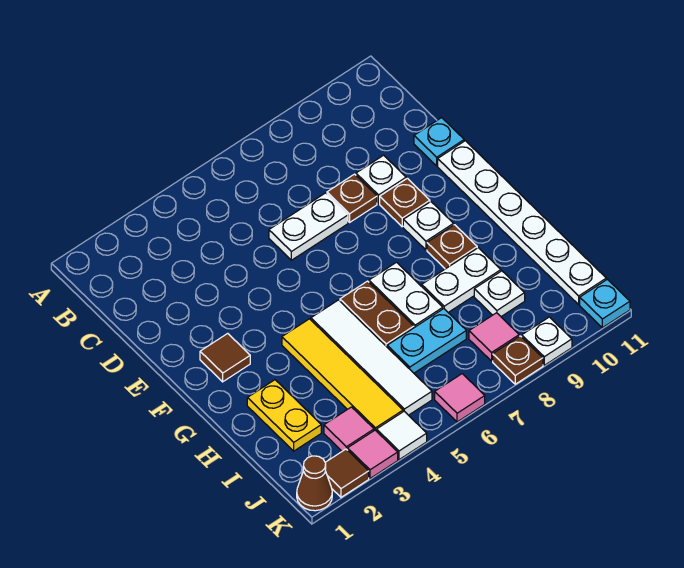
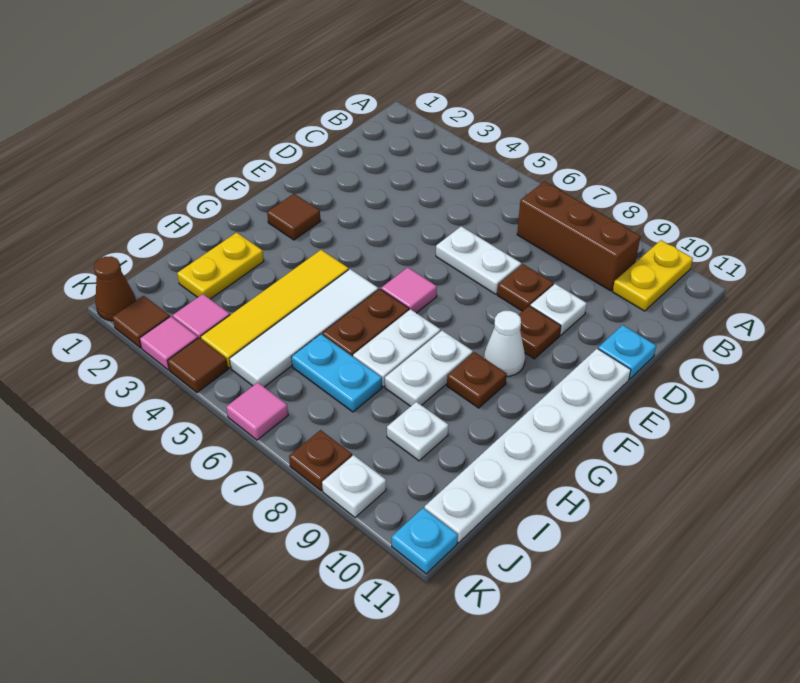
none -> yellow 1x2 plate [613,240,693,311]
none -> brown 1x3 brick [517,181,641,291]
white 1x1 plate [403,202,454,250] -> white 1x1 cone [484,311,525,376]
white 1x2 plate [422,248,501,312] -> white 1x2 plate turned to [385,331,473,406]
pink 1x1 tile [469,313,519,361] -> pink 1x1 tile moved to [381,267,437,313]
white 1x1 tile [377,411,427,460] -> brown 1x1 tile [168,338,228,392]

